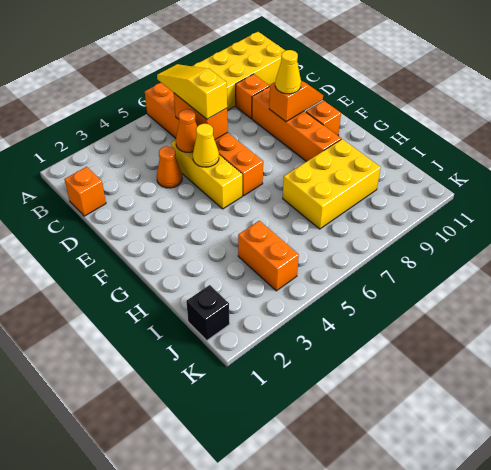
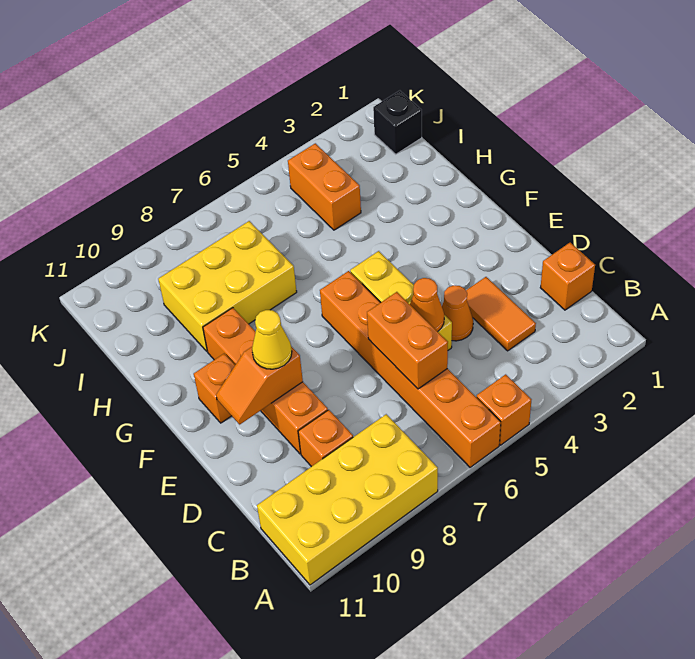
none -> orange 1x1 brick [476,374,531,445]
yellow 1x3 slope [157,64,227,119] -> none
none -> orange 1x2 tile [466,277,536,351]
yellow 1x1 cone [193,124,219,167] -> none

